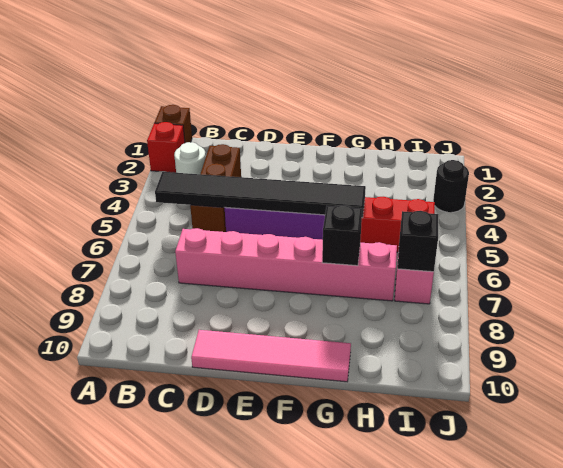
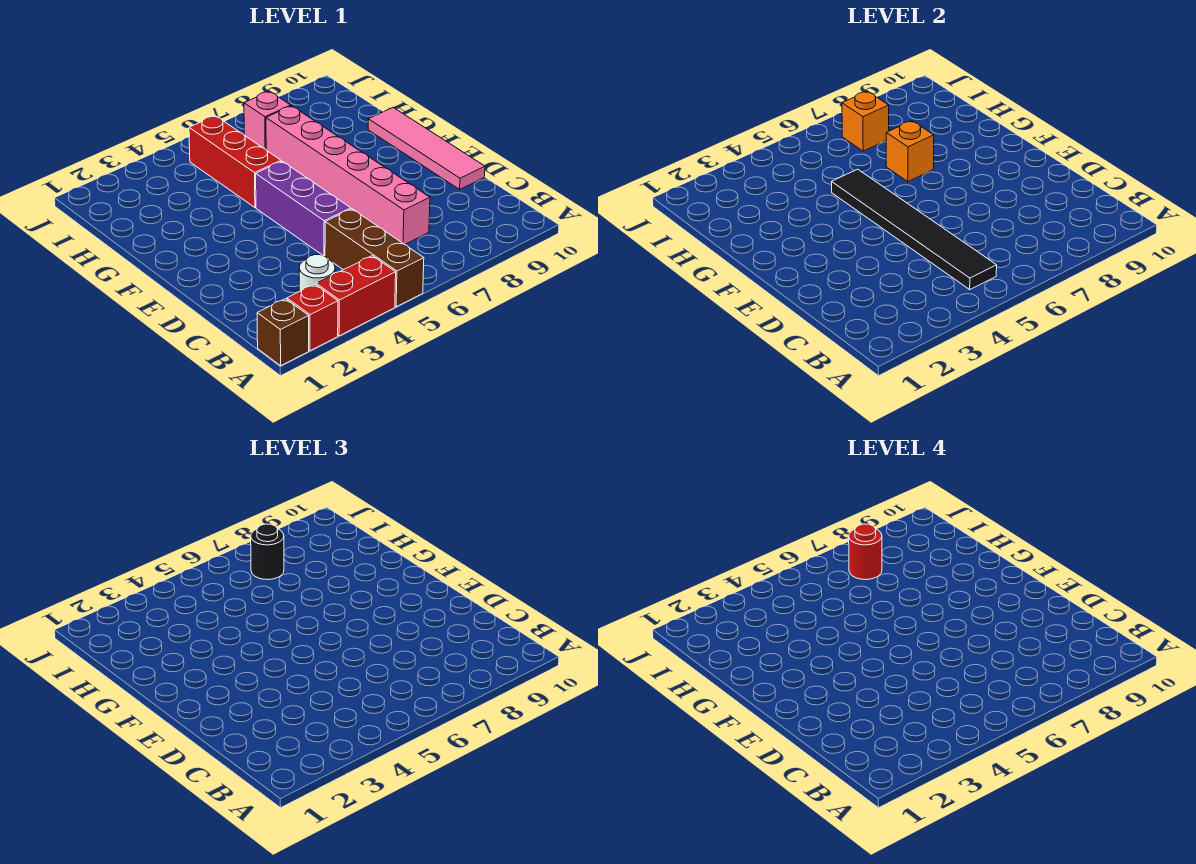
none -> red 1x2 brick [316,256,396,336]
brown 1x3 brick [190,144,241,232] -> brown 1x3 brick turned to [325,209,424,307]
black 1x1 brick [322,205,362,266] -> orange 1x1 brick [886,121,934,181]
black 1x1 brick [398,211,439,272] -> orange 1x1 brick [842,91,889,151]
none -> red 1x1 round brick [849,524,882,580]
black 1x1 round brick [433,160,469,212] -> black 1x1 round brick moved to [251,524,284,580]

